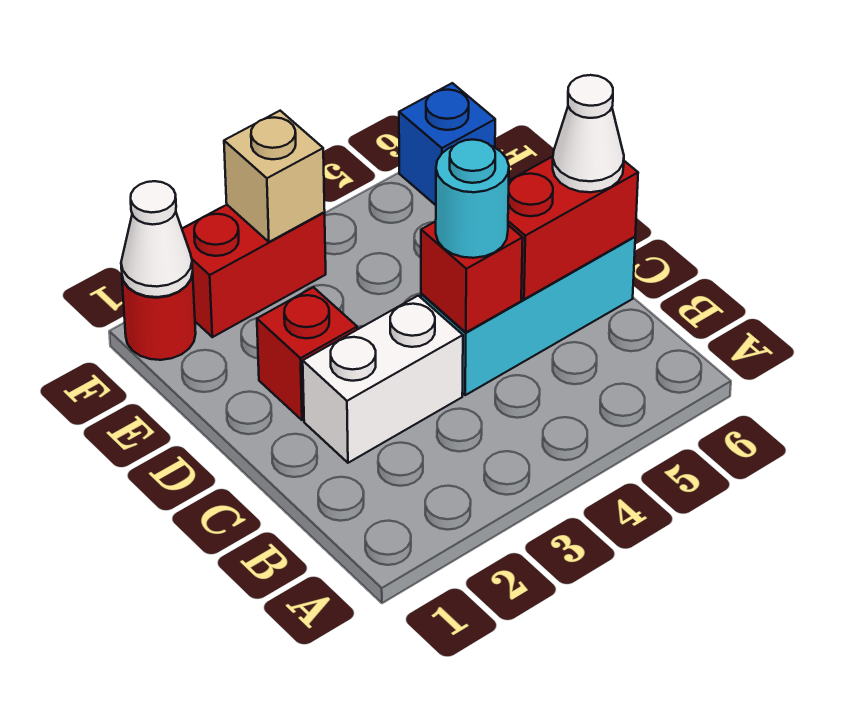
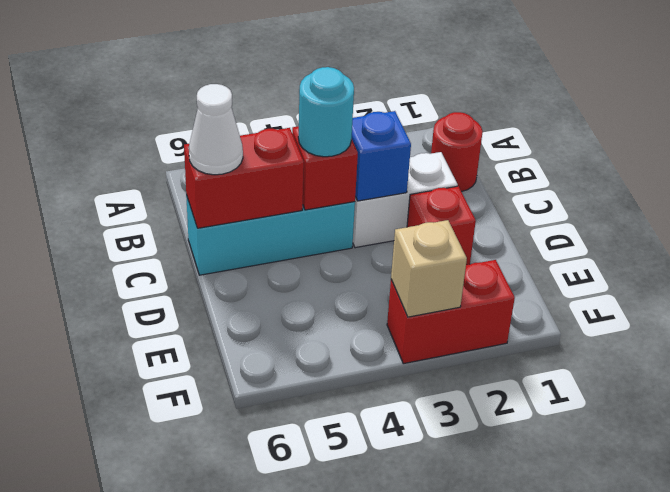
red 1x1 round brick [122,273,196,360] -> red 1x1 round brick moved to [431,112,483,192]
white 1x1 cone [121,181,193,297] -> none
blue 1x1 brick [399,83,495,205] -> blue 1x1 brick moved to [352,111,411,201]

